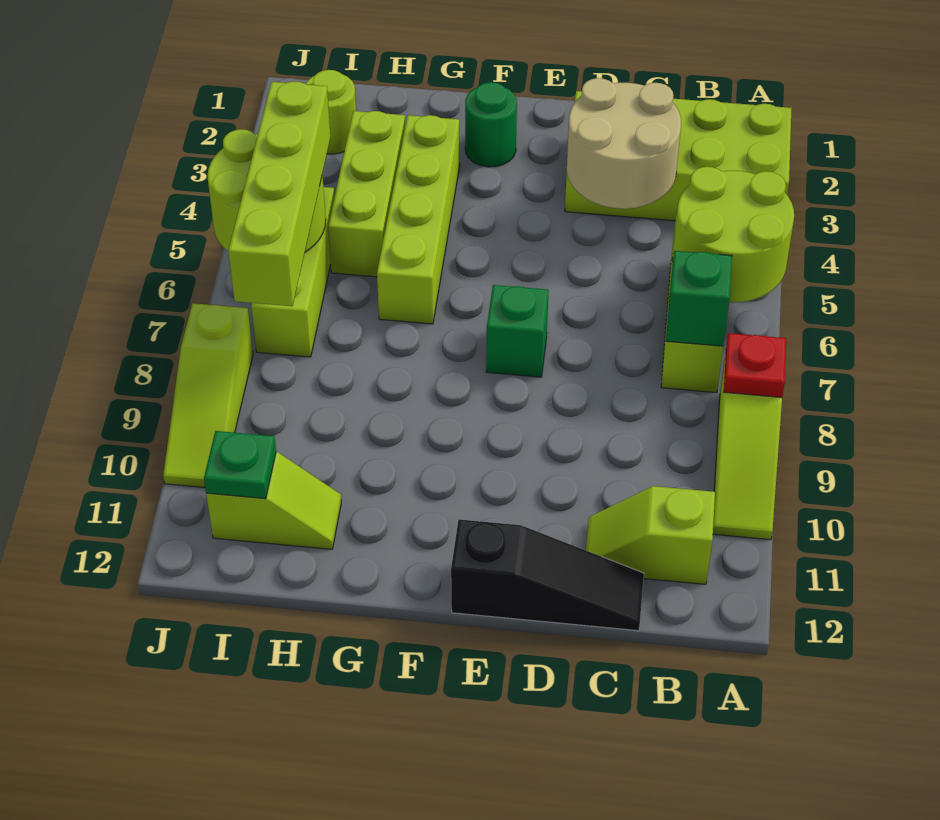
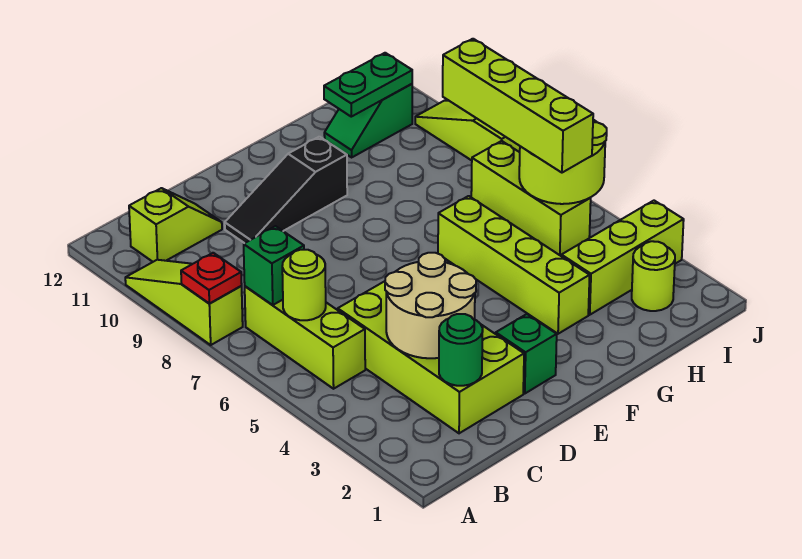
lime 2x4 brick [565,91,792,221] -> lime 2x4 brick turned to [338,281,524,433]
lime 2x2 round brick [673,167,794,302] -> lime 1x1 round brick [282,250,326,320]
black 1x3 slope [451,519,644,631] -> black 1x3 slope moved to [225,137,347,243]
green 1x1 brick [486,285,549,377] -> green 1x1 brick moved to [496,314,557,393]
green 1x1 round brick [465,82,517,167] -> green 1x1 round brick moved to [439,314,483,386]
lime 1x3 brick [328,111,405,277] -> lime 1x3 brick turned to [561,201,684,315]
lime 1x2 slope [206,452,341,549] -> green 1x2 slope [324,84,412,157]
green 1x1 plate [204,431,276,499] -> green 1x2 plate [324,53,412,117]

